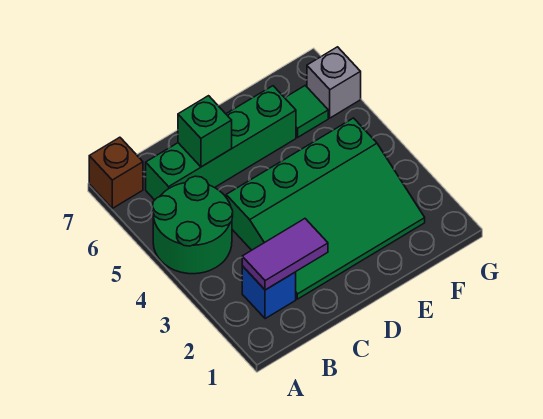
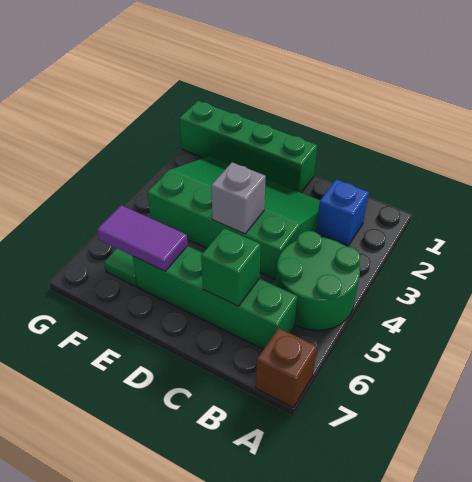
purple 1x2 tile [242,219,328,290] -> purple 1x2 tile moved to [97,205,188,271]
none -> green 1x4 brick [180,101,317,193]
grey 1x1 brick [307,47,361,118] -> grey 1x1 brick moved to [211,162,266,234]

